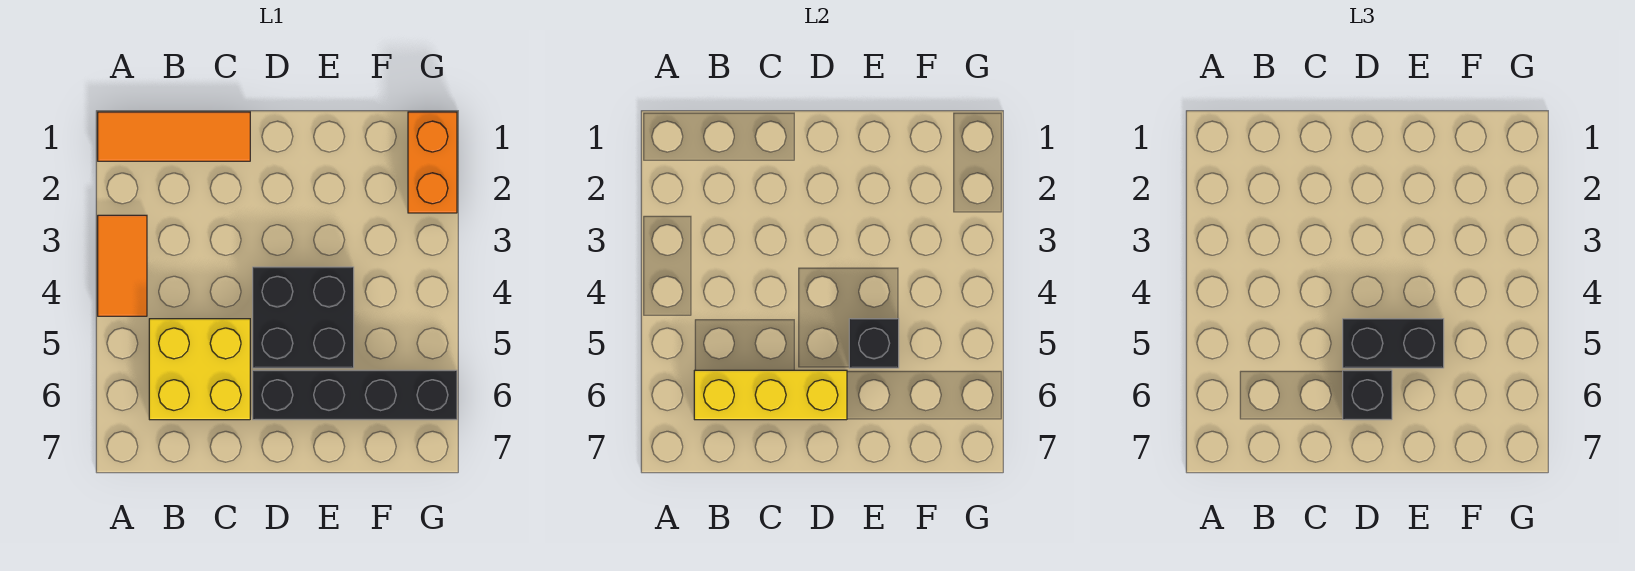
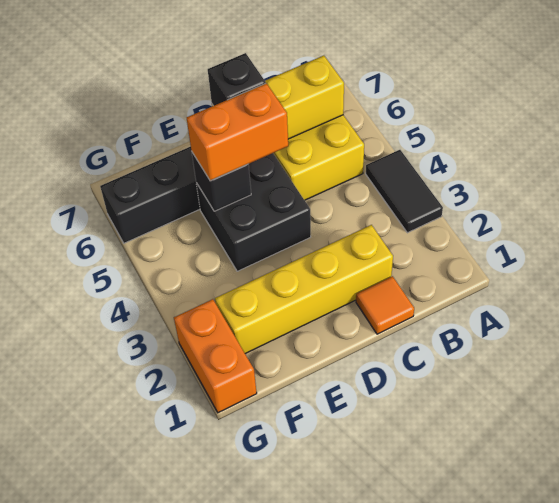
orange 1x3 tile [98,112,250,161] -> orange 1x1 tile [356,276,414,334]
orange 1x2 tile [98,215,147,316] -> black 1x2 tile [366,150,443,233]
none -> yellow 1x4 brick [215,225,393,354]
black 1x2 brick [1343,319,1444,368] -> orange 1x2 brick [187,83,288,181]

